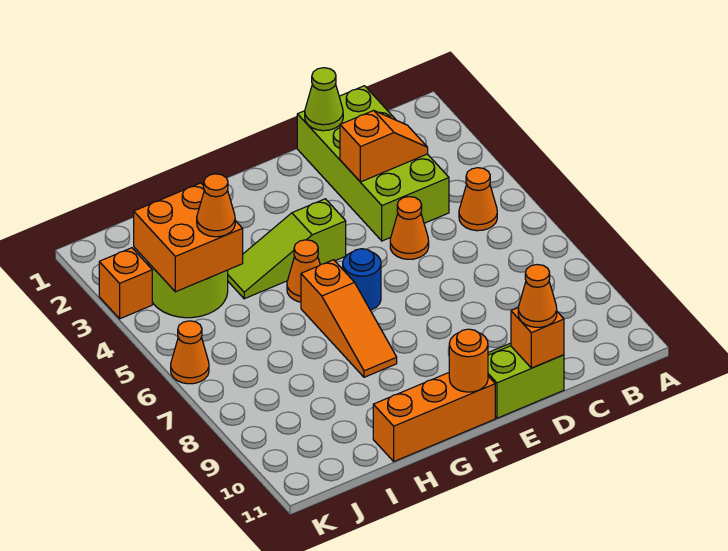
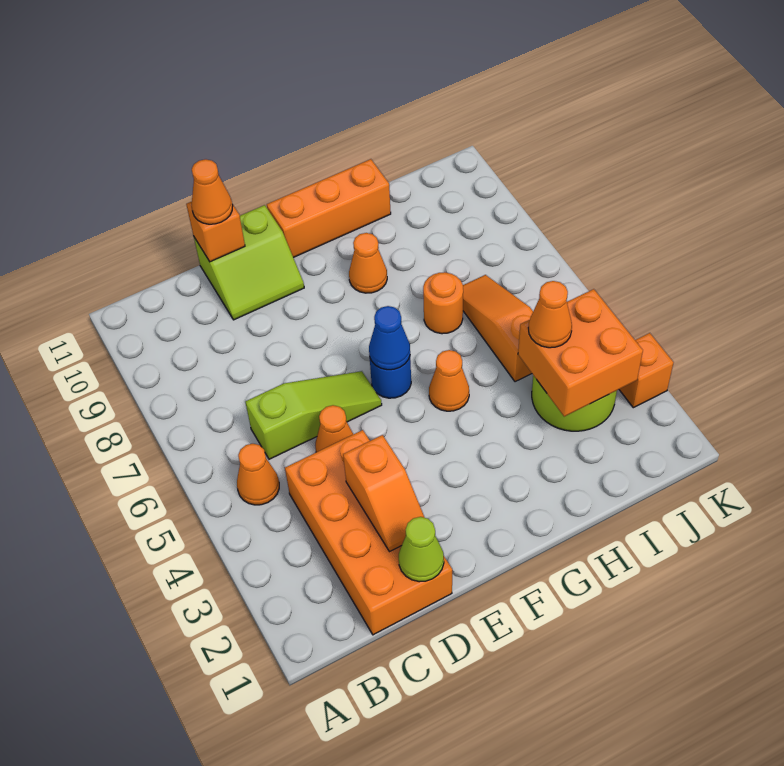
lime 2x4 brick [297,86,449,241] -> orange 2x4 brick [285,430,452,635]
orange 1x2 slope [340,110,428,182] -> orange 1x2 slope turned to [343,435,425,552]
lime 1x3 slope [228,199,346,299] -> lime 1x3 slope moved to [245,371,382,459]
none -> blue 1x1 cone [369,306,410,370]
orange 1x1 round brick [449,329,488,392] -> orange 1x1 round brick moved to [423,272,463,334]
orange 1x3 slope [301,260,397,377] -> orange 1x3 slope moved to [463,275,533,382]
orange 1x1 cone [171,321,209,384] -> orange 1x1 cone moved to [349,233,387,293]

